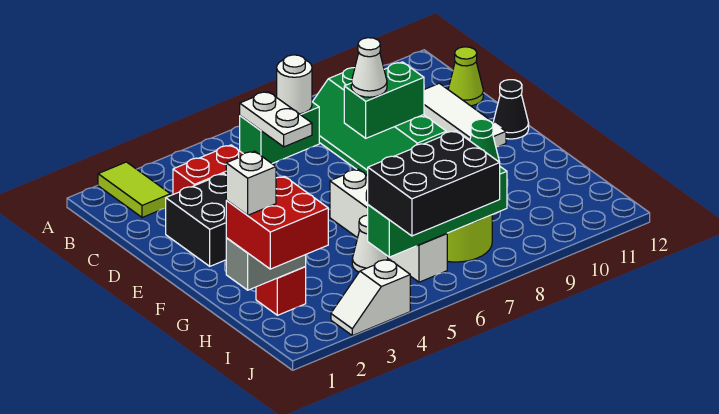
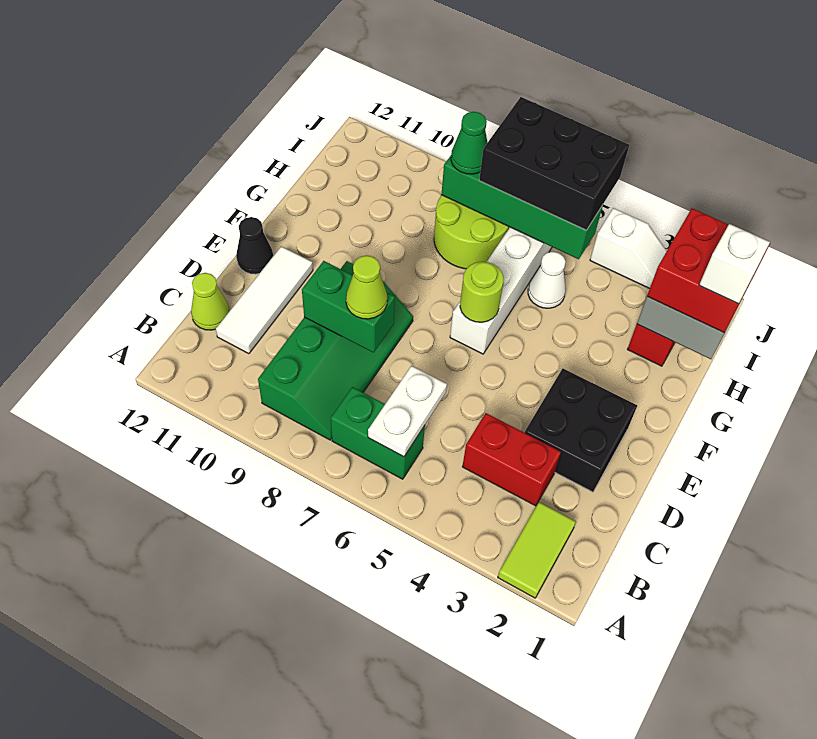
white 1x1 round brick [277,55,312,114] -> none
white 1x1 cone [351,38,387,97] -> lime 1x1 cone [346,256,387,319]
none -> lime 1x1 round brick [460,262,504,322]

